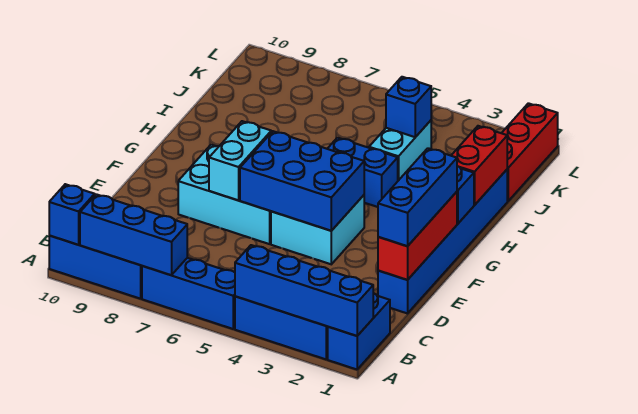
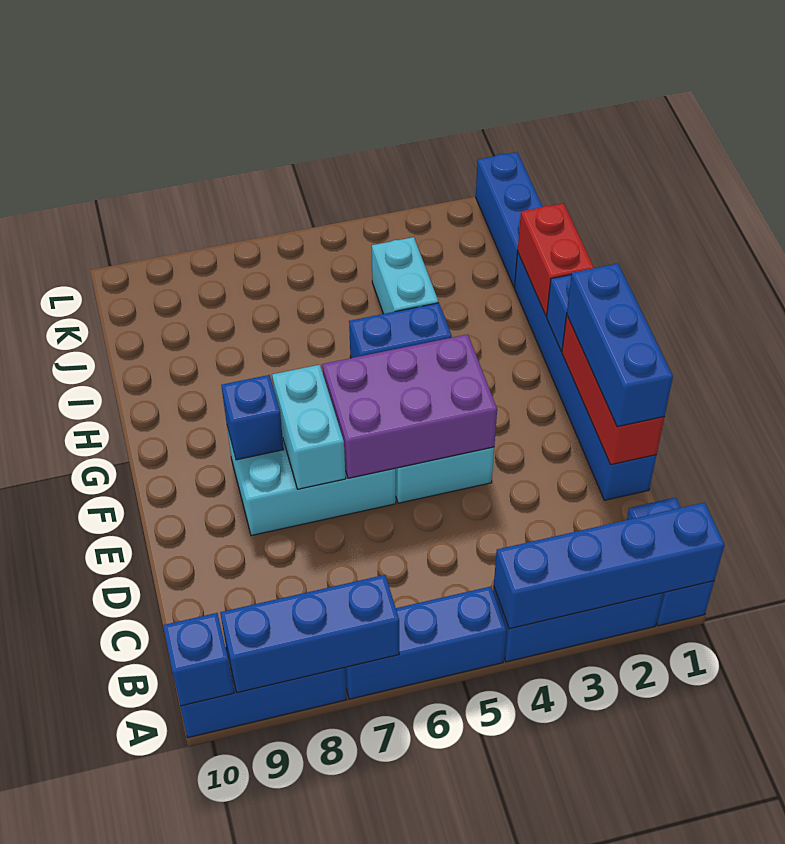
blue 2x3 brick [240,131,364,231] -> purple 2x3 brick [322,334,497,478]
red 1x3 brick [502,103,558,201] -> blue 1x3 brick [476,152,543,287]
blue 1x1 brick [386,77,431,137] -> blue 1x1 brick moved to [221,375,284,460]

